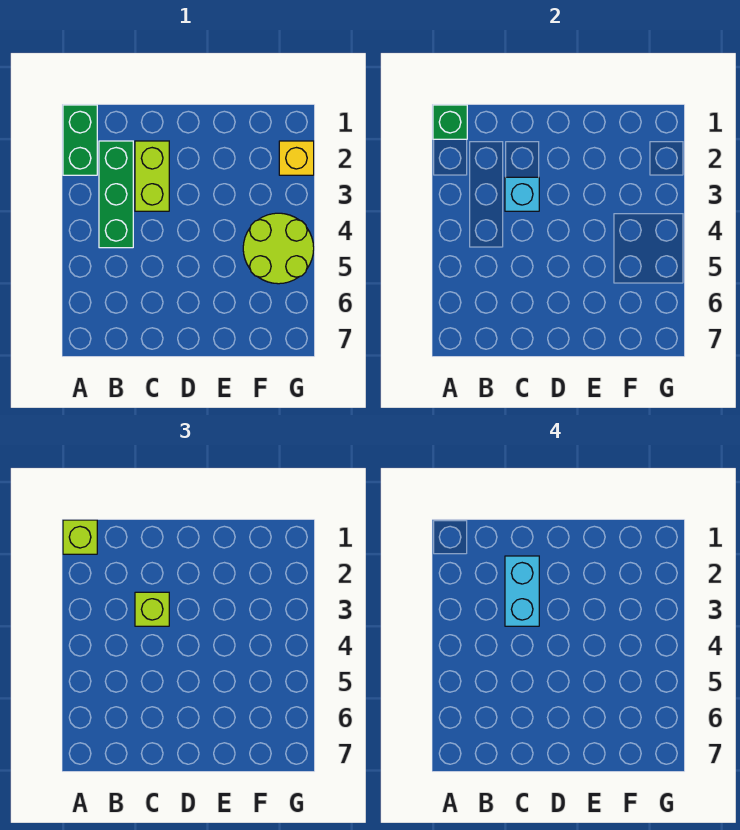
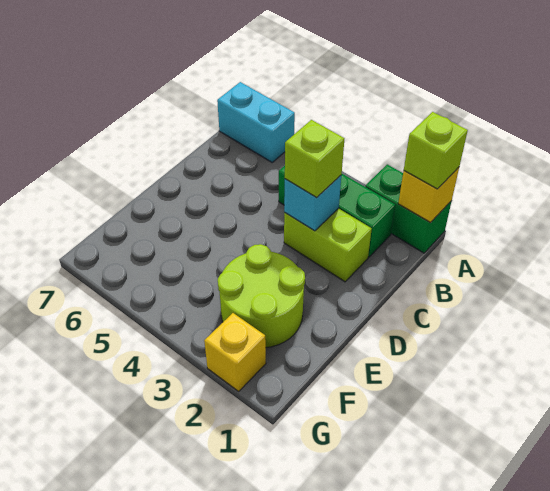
green 1x1 brick [433,105,467,139] -> yellow 1x1 brick [398,167,459,223]
cyan 1x2 brick [505,556,539,626] -> cyan 1x2 brick moved to [217,82,295,162]
lime 2x2 round brick [243,213,314,284] -> lime 2x2 round brick moved to [218,244,305,348]

